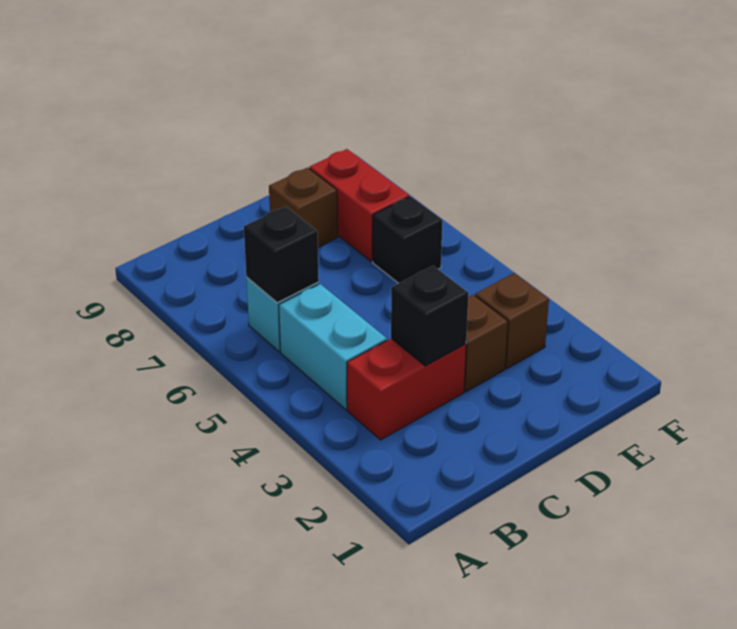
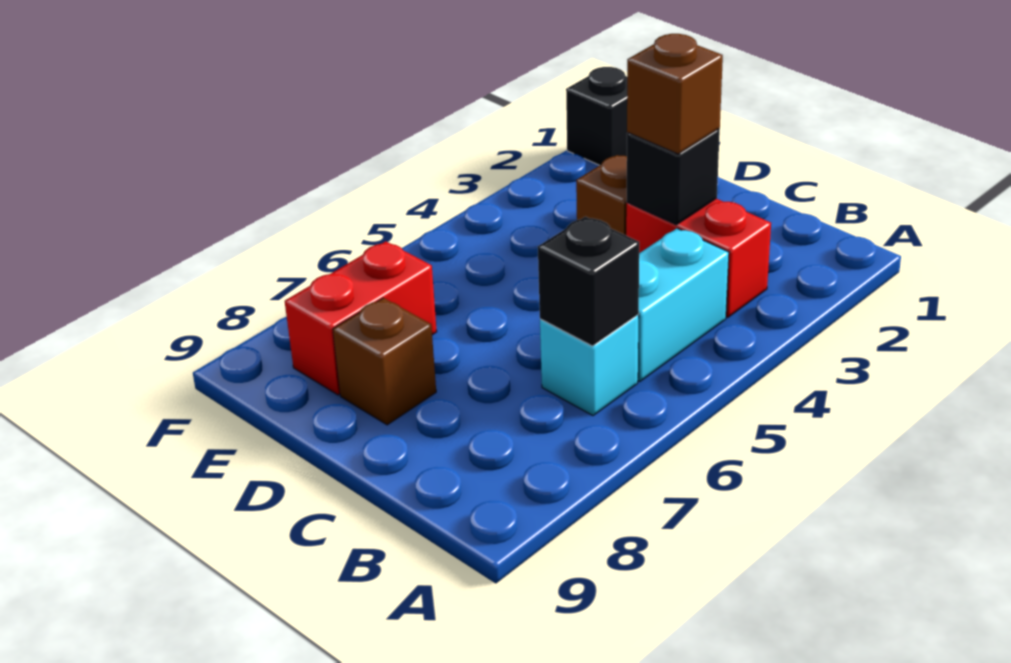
brown 1x1 brick [475,273,549,369] -> brown 1x1 brick moved to [627,34,723,154]
black 1x1 brick [373,196,442,283] -> black 1x1 brick moved to [566,67,627,165]

